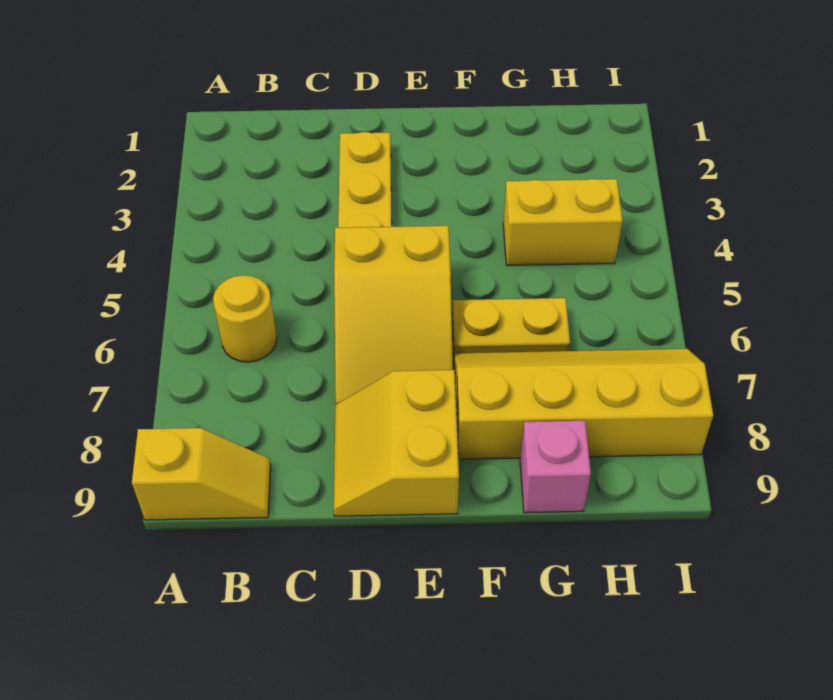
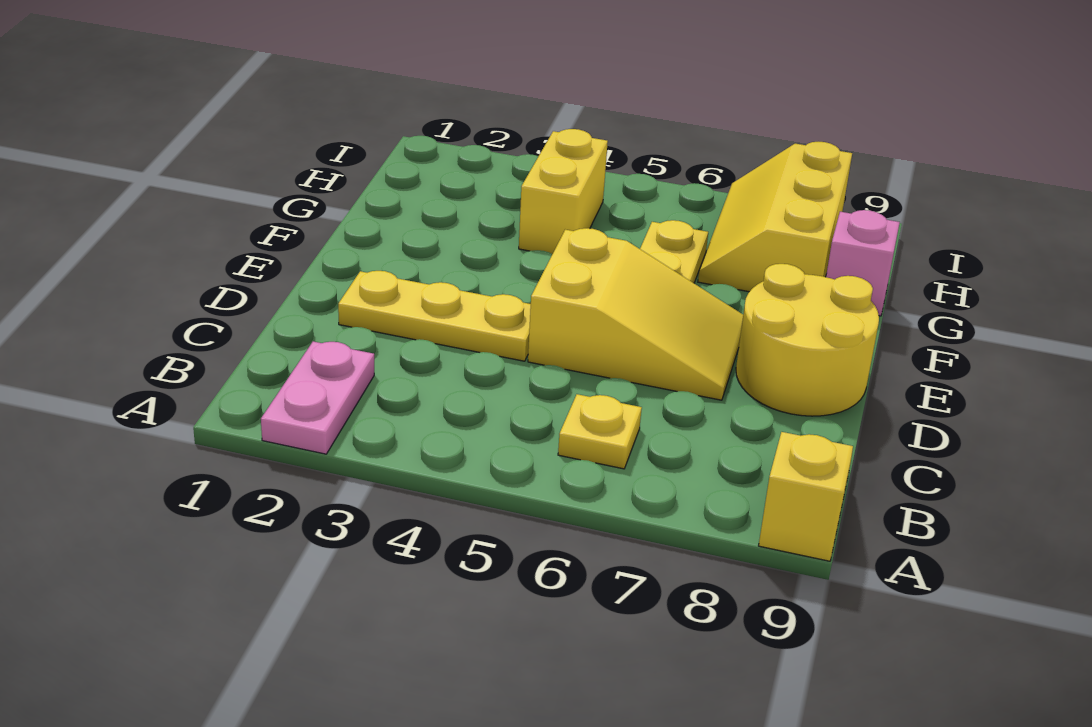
none -> pink 1x2 plate [261,341,374,454]
yellow 1x1 round brick [213,275,277,362] -> yellow 1x1 plate [558,394,642,469]
yellow 2x2 slope [334,370,459,516] -> yellow 2x2 round brick [736,264,879,416]
yellow 2x4 slope [454,349,713,459] -> yellow 2x3 slope [698,142,852,292]

